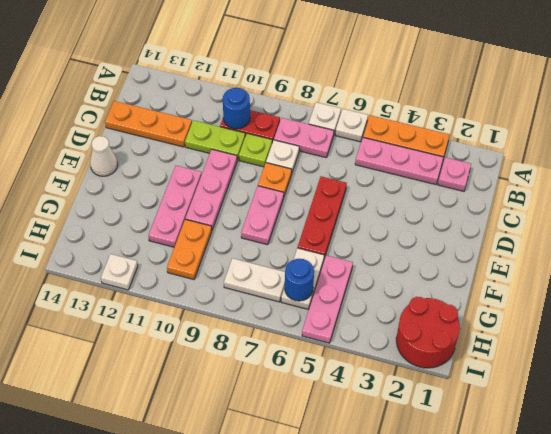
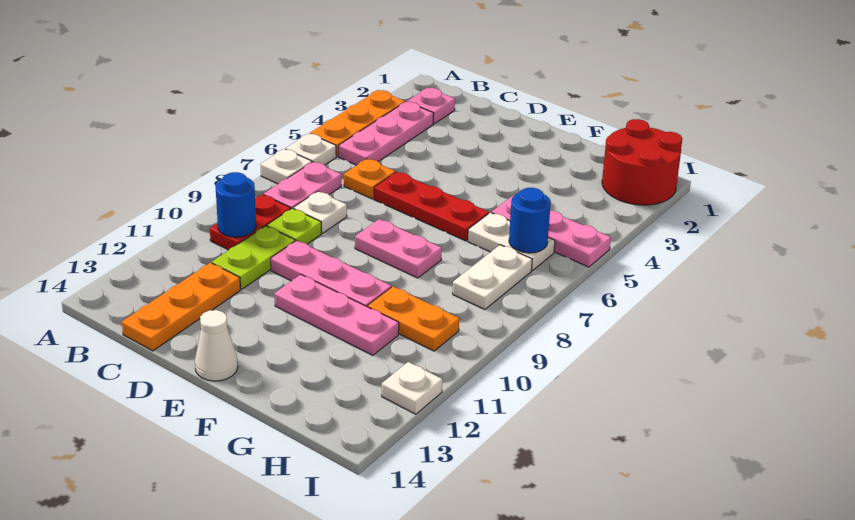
orange 1x1 plate [258,163,292,196] -> orange 1x1 plate moved to [344,159,395,199]

